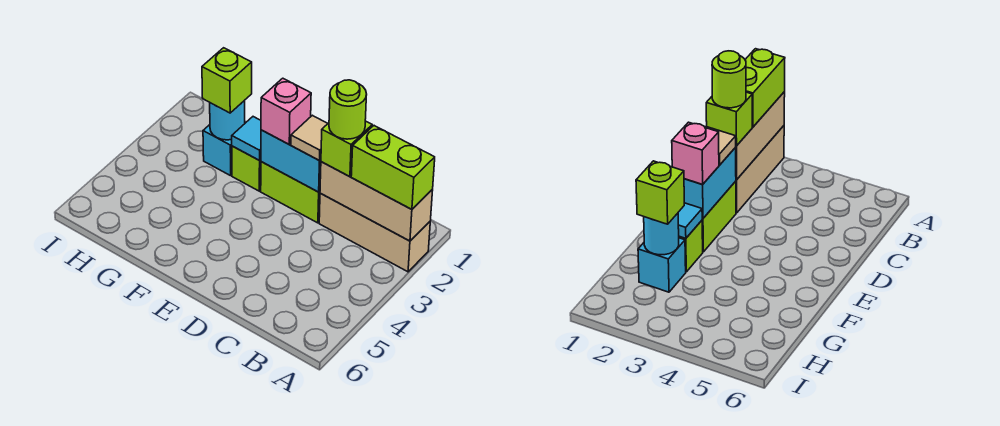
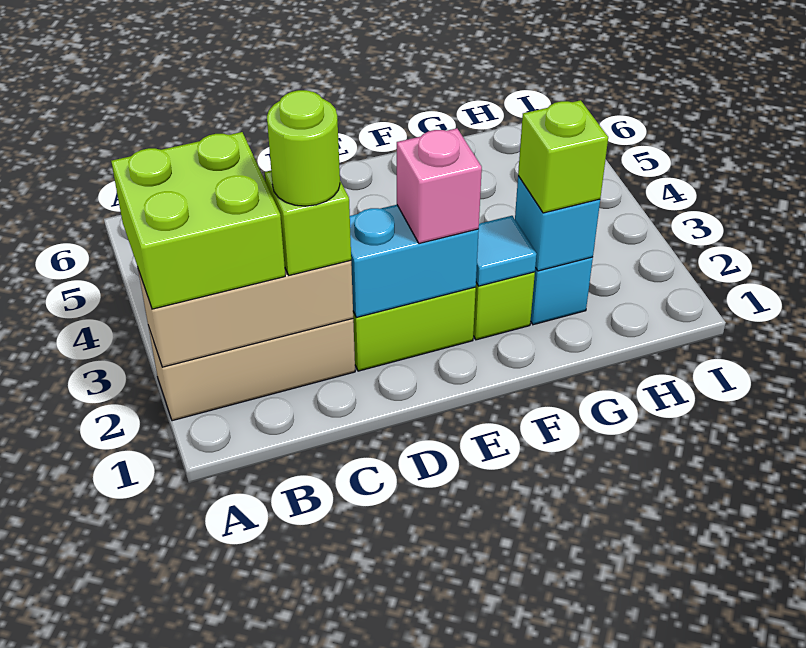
lime 1x2 brick [351,126,435,209] -> lime 2x2 brick [111,132,285,309]
tan 1x1 tile [291,115,328,161] -> none
cyan 1x1 round brick [210,100,245,140] -> cyan 1x1 brick [515,176,600,271]

